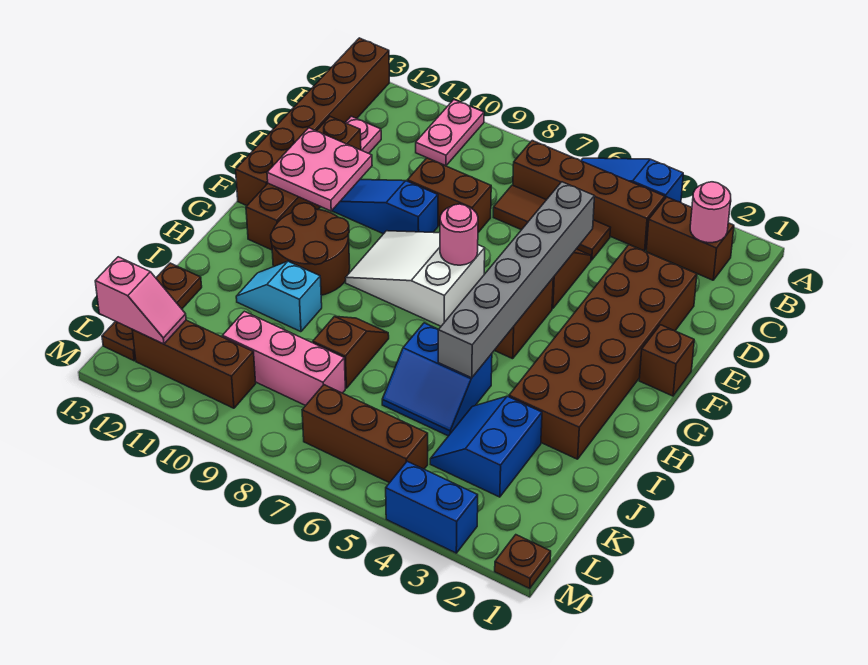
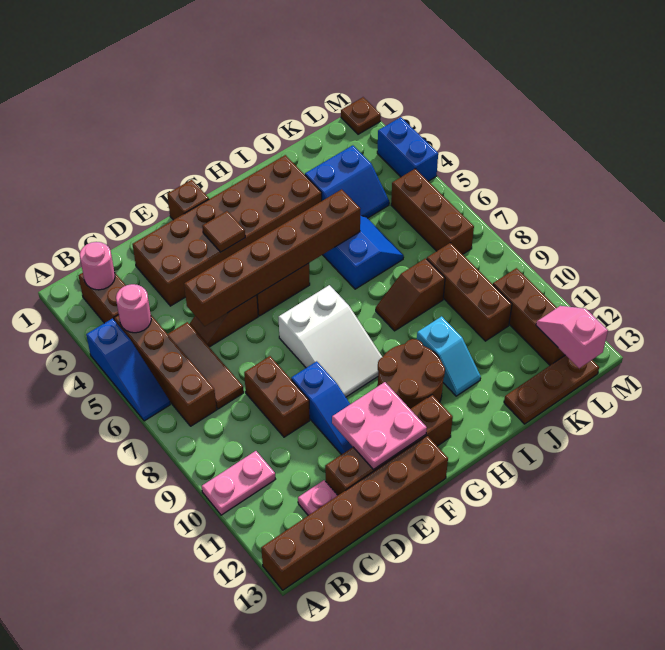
grey 1x6 brick [438,182,595,378] -> brown 1x6 brick [184,189,360,326]
none -> brown 1x1 tile [202,211,245,252]
pink 1x1 round brick [440,204,478,265] -> pink 1x1 round brick moved to [116,284,151,333]
pink 1x3 brick [223,311,345,406] -> brown 1x3 brick [427,243,512,341]

